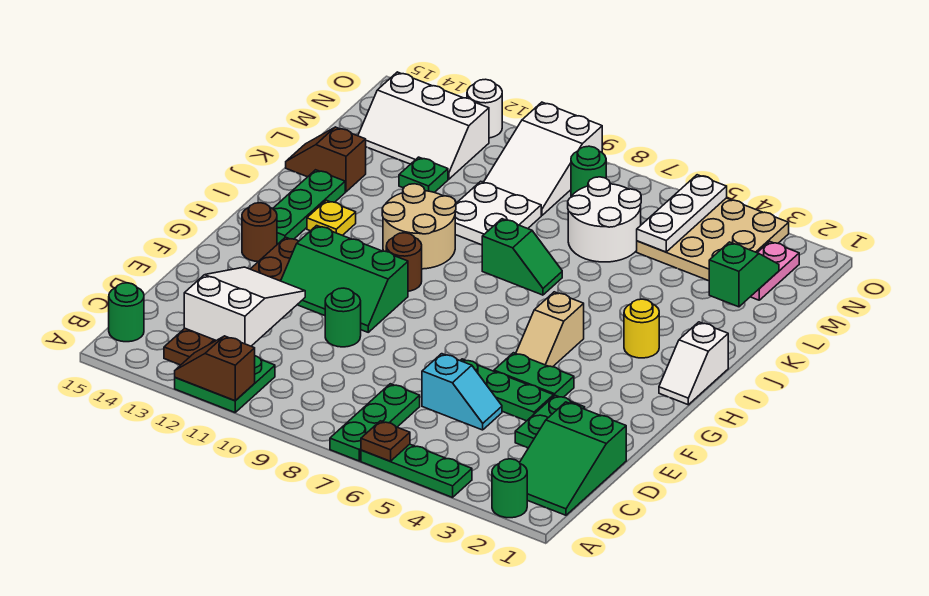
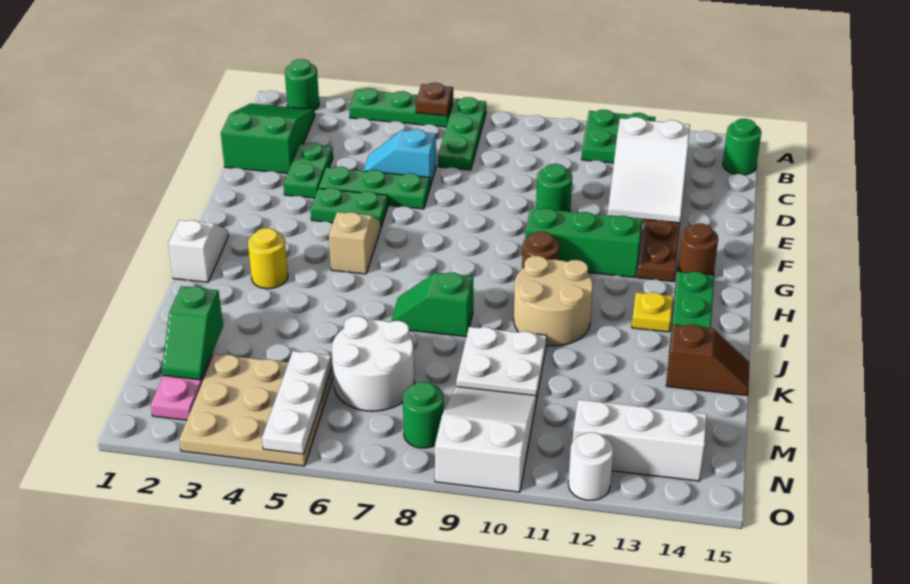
brown 1x2 slope [175,336,255,401] -> none
green 1x1 plate [399,157,448,192] -> none

